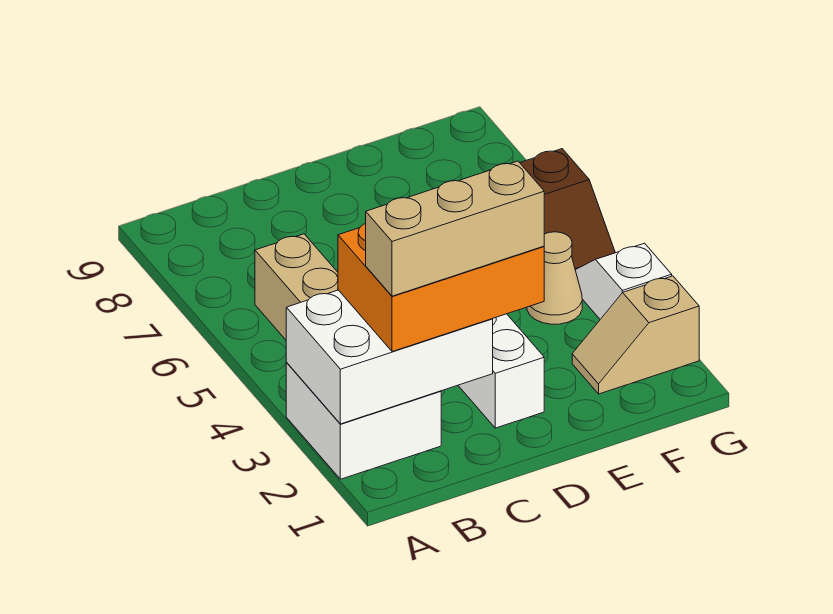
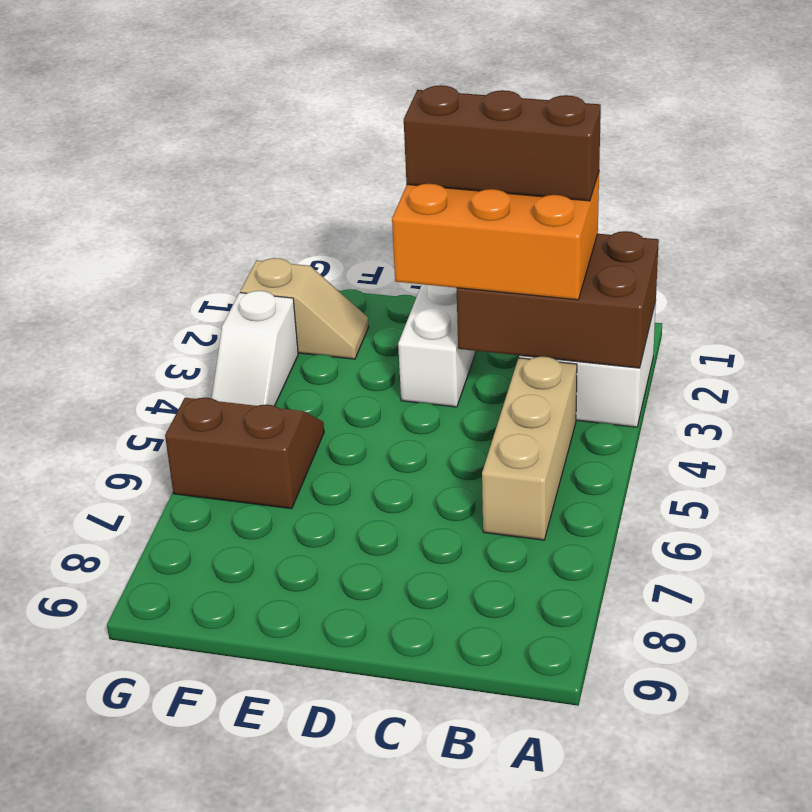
white 2x3 brick [286,290,493,424] -> brown 2x3 brick [457,231,659,368]
tan 1x3 brick [366,161,544,296] -> brown 1x3 brick [404,85,601,201]
tan 1x1 cone [527,232,582,324] -> none

